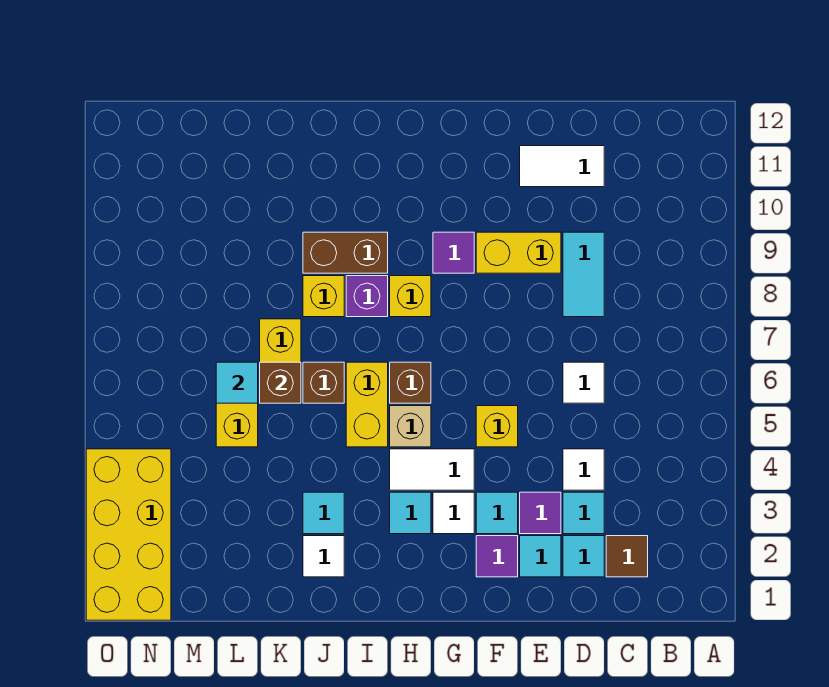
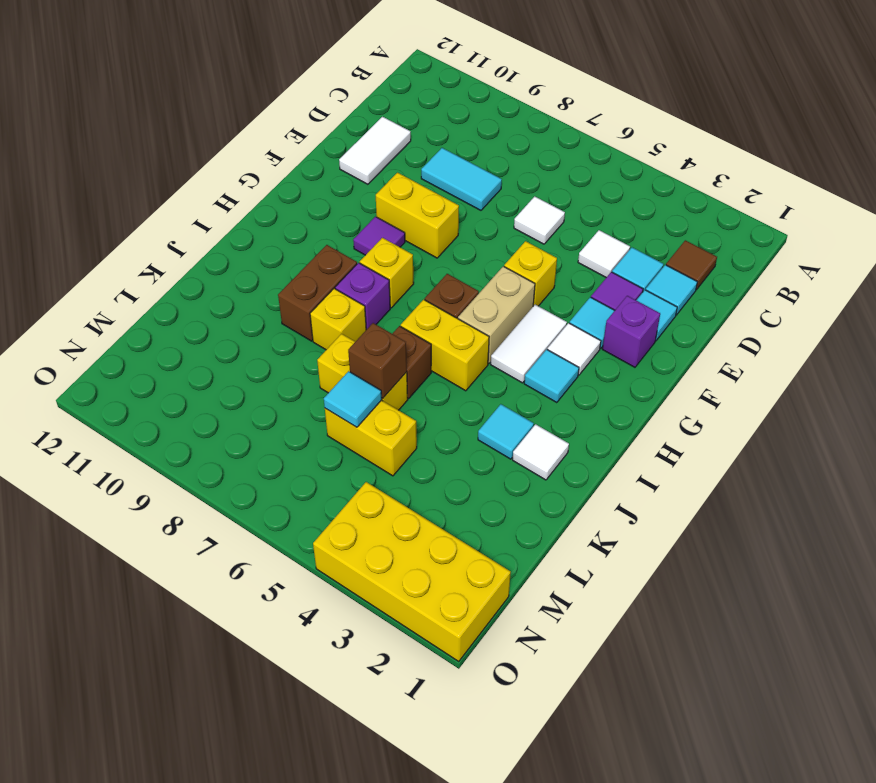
yellow 1x2 brick [476,232,561,273] -> yellow 1x2 brick turned to [376,173,459,258]
purple 1x1 tile [476,536,518,577] -> purple 1x1 brick [602,296,660,367]
tan 1x1 brick [390,406,431,447] -> tan 1x2 brick [458,266,535,364]

